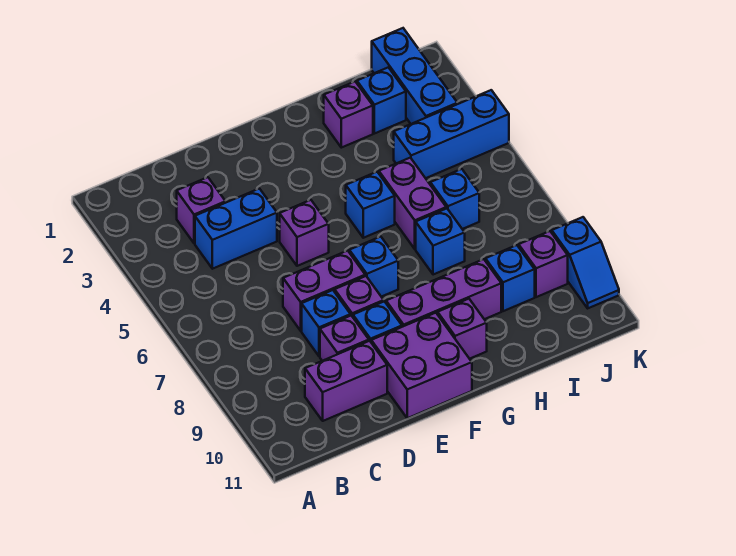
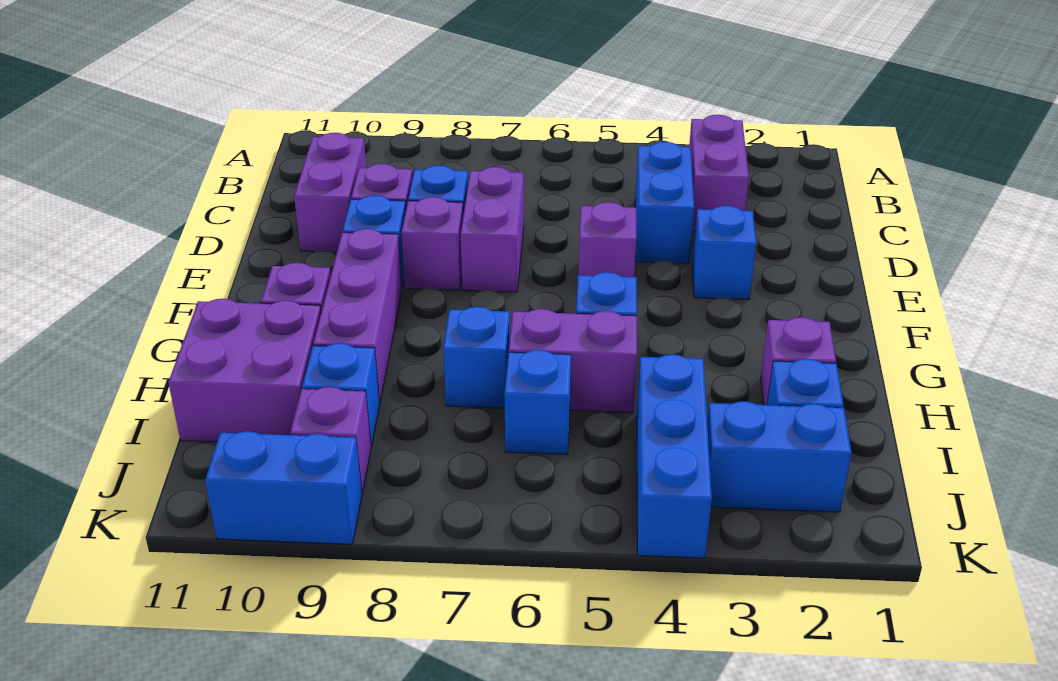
purple 1x1 brick [177,177,226,243] -> purple 1x2 brick [689,115,749,231]
purple 2x2 brick [371,313,472,418] -> purple 2x2 brick moved to [168,299,321,442]
blue 1x1 brick [349,237,398,297] -> blue 1x1 brick moved to [692,206,756,300]
blue 1x3 brick [372,28,457,124] -> blue 1x2 brick [707,401,852,512]
blue 1x2 slope [552,217,619,308] -> blue 1x2 brick [205,431,362,544]

